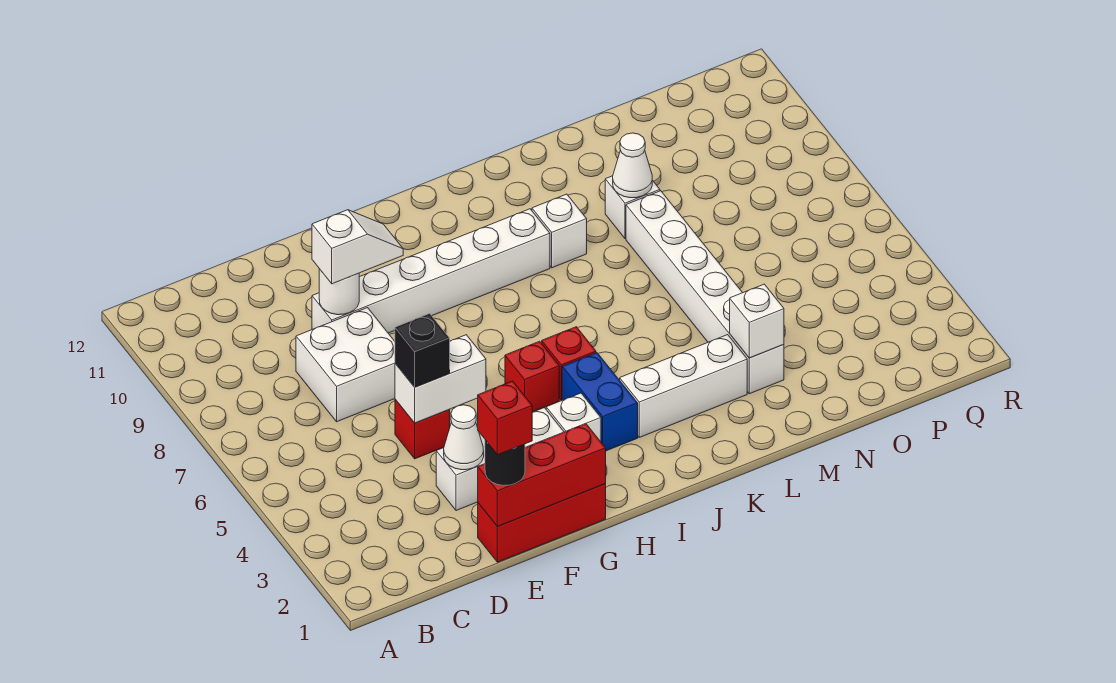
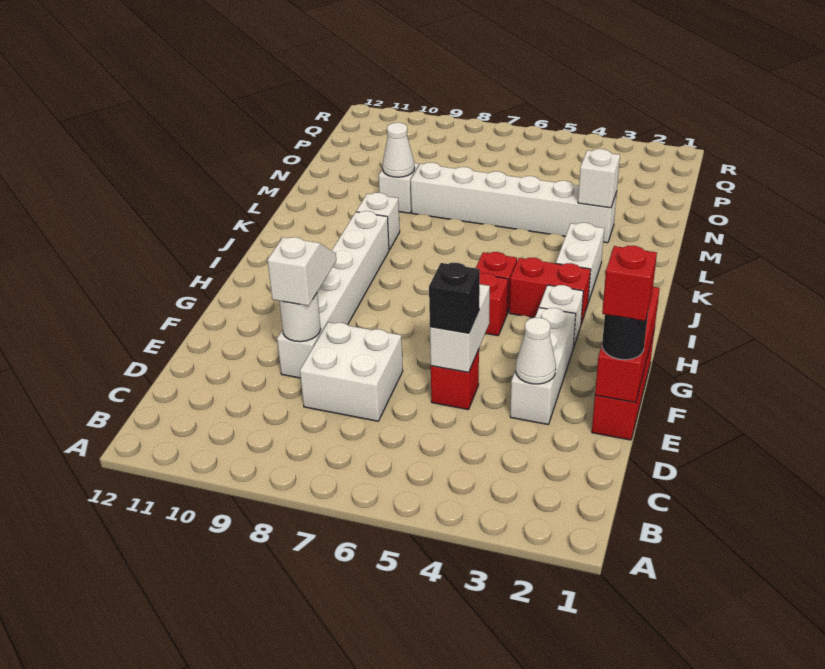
blue 1x2 brick [562,353,638,451] -> red 1x2 brick [509,258,591,324]
white 1x3 brick [620,335,747,437] -> white 1x2 brick [556,223,604,302]

